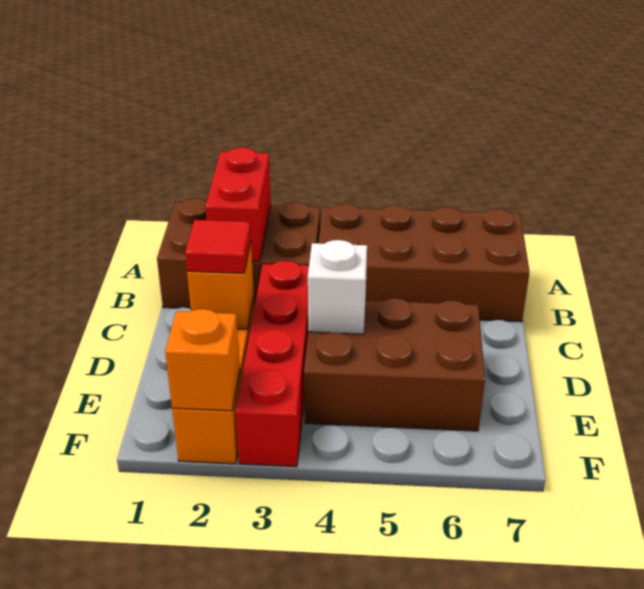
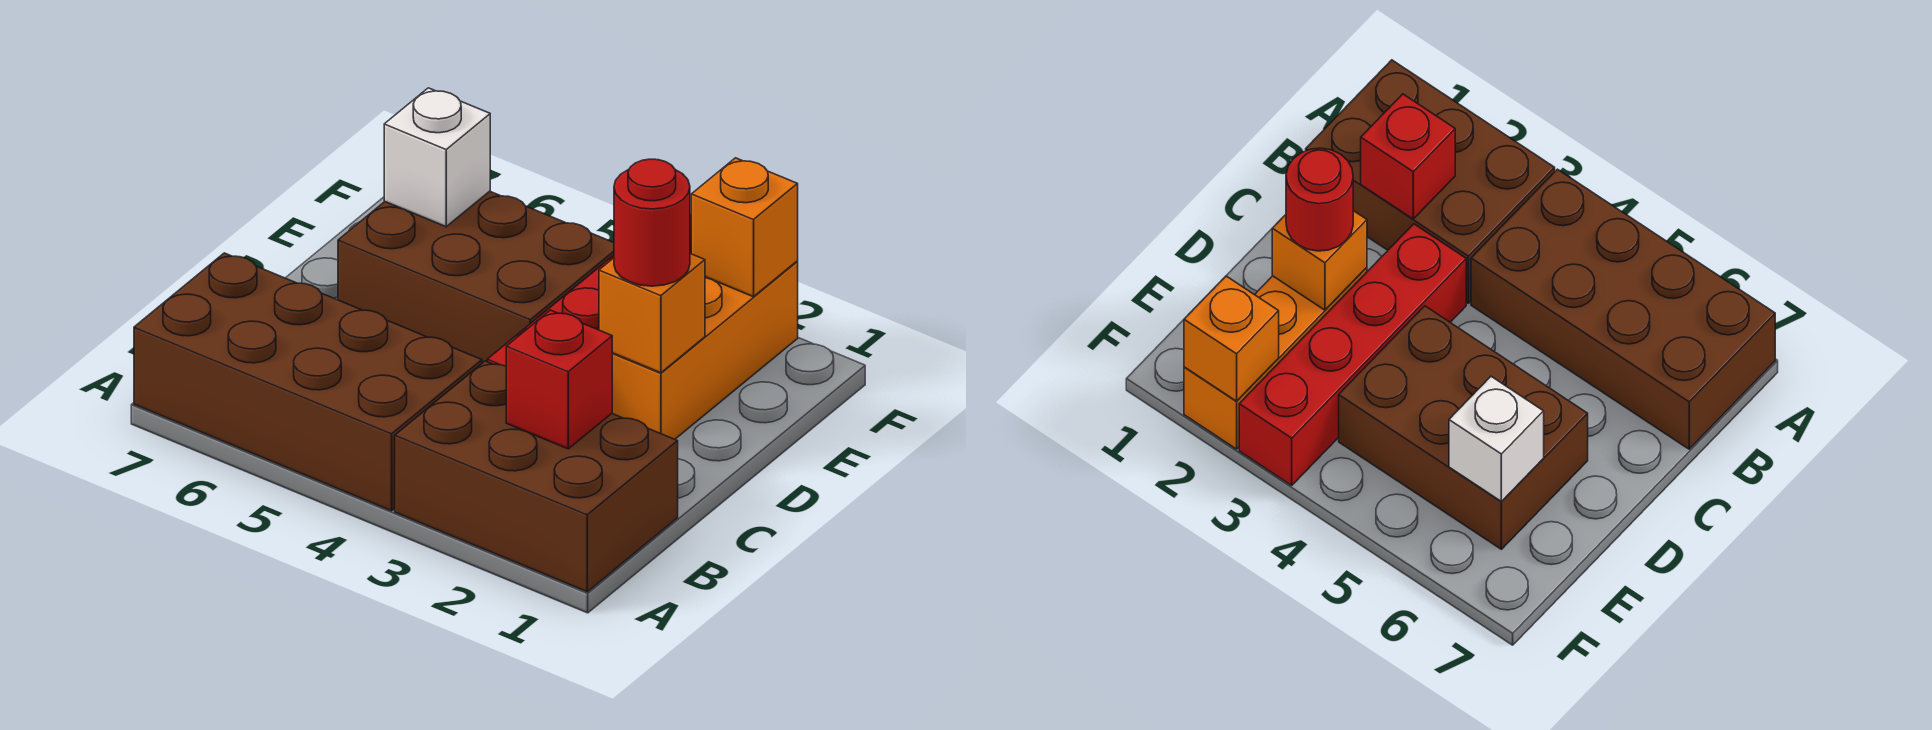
red 1x2 brick [205,148,271,261] -> red 1x1 brick [506,310,612,449]
red 1x1 tile [185,220,251,273] -> red 1x1 round brick [614,159,690,286]
white 1x1 brick [308,240,367,334] -> white 1x1 brick moved to [384,88,490,227]

